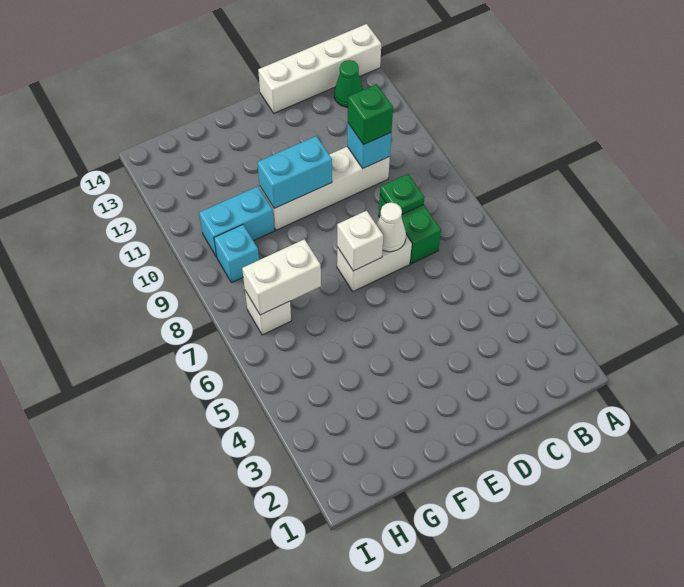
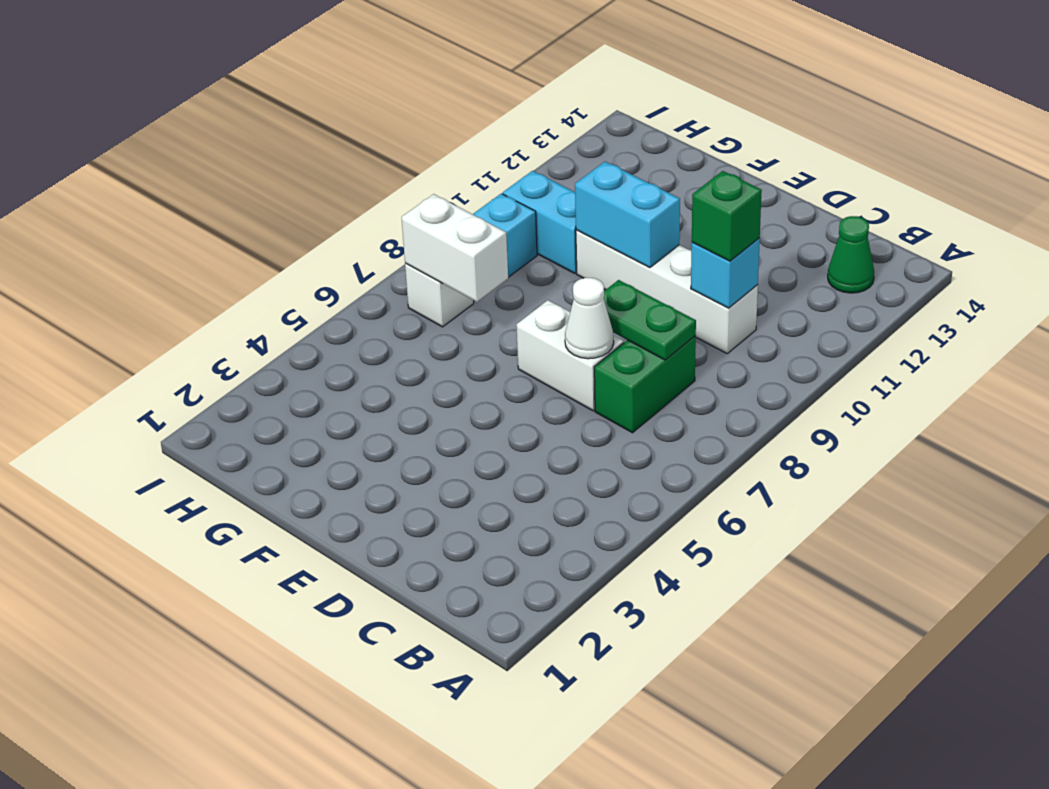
white 1x4 brick [258,24,381,113] -> none
green 1x1 plate [380,174,425,214] -> green 1x2 plate [604,280,696,360]
white 1x1 brick [337,211,383,271] -> none

